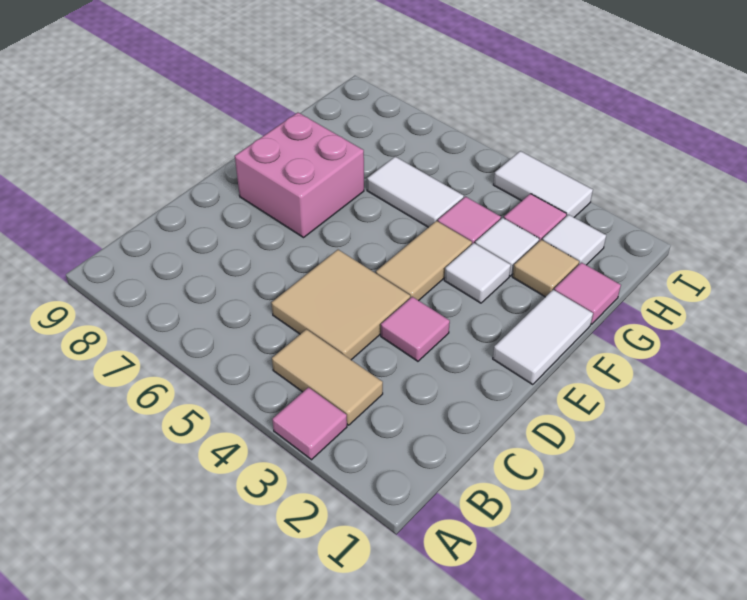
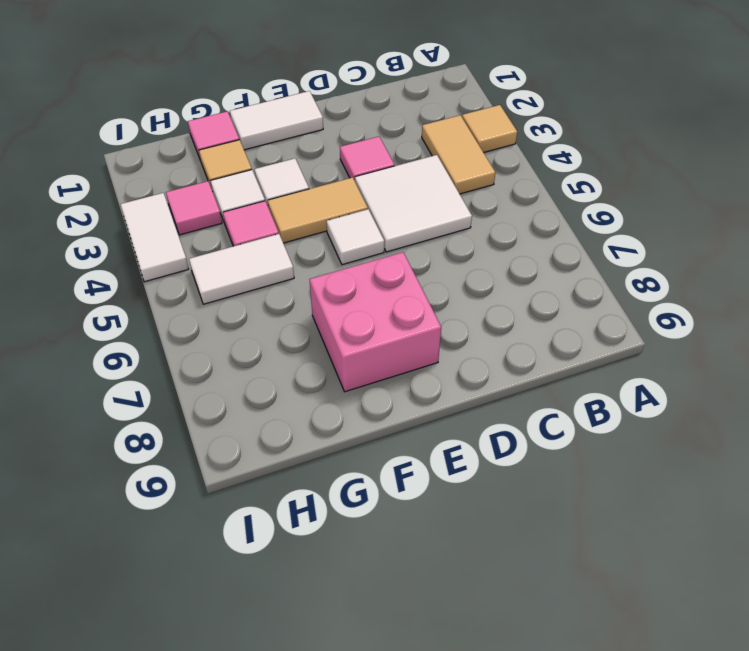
pink 1x1 tile [272,387,347,460] -> tan 1x1 tile [462,105,517,153]
tan 2x2 tile [271,250,410,360] -> white 2x2 tile [355,155,472,252]
white 1x2 tile [367,157,464,227] -> white 1x2 tile turned to [189,234,294,304]
white 1x1 tile [542,215,606,265] -> white 1x1 tile moved to [327,209,384,265]

